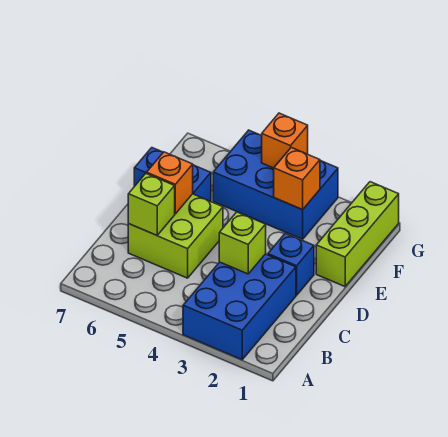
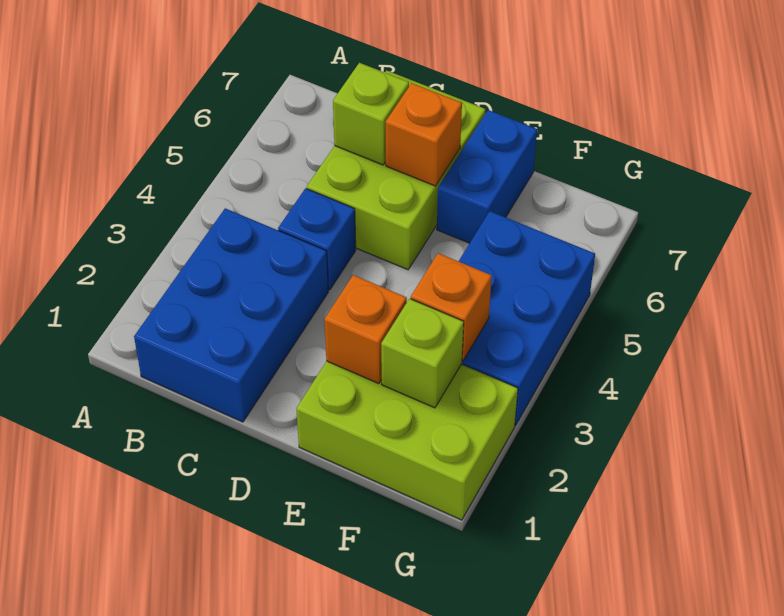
blue 2x3 brick [183,254,296,360] -> blue 2x3 brick turned to [134,208,328,422]
lime 1x1 brick [219,212,266,274] -> lime 1x1 brick moved to [381,299,464,408]
lime 2x2 brick [128,194,223,278] -> lime 2x3 brick [307,70,485,270]
blue 1x1 brick [268,233,314,295] -> blue 1x1 brick moved to [278,188,356,290]
lime 1x3 brick [316,182,399,287] -> lime 2x3 brick [296,361,518,520]
orange 1x1 brick [262,113,308,168] -> orange 1x1 brick moved to [325,275,407,384]

